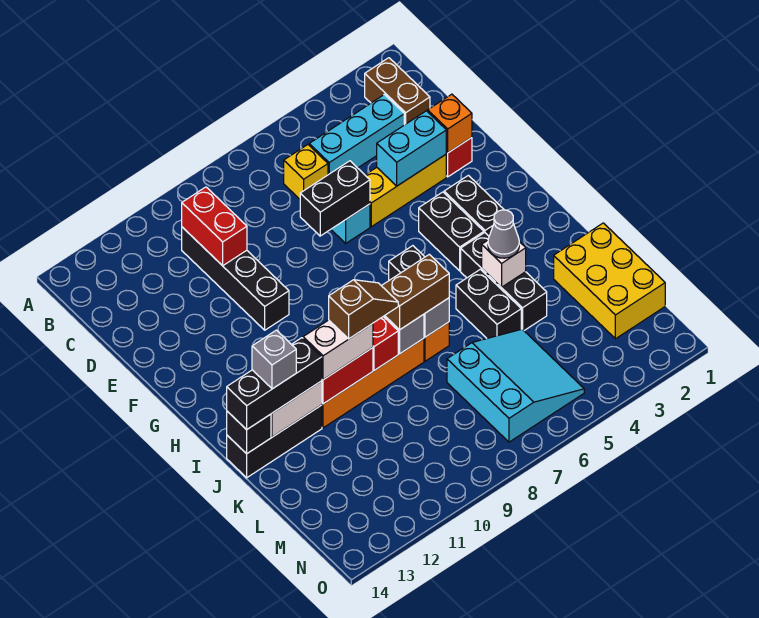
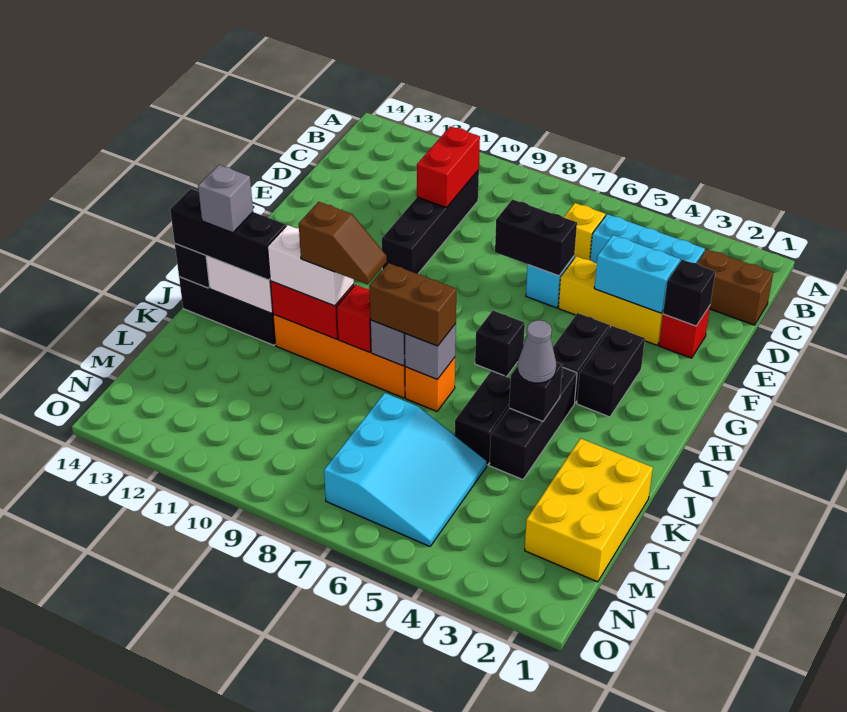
brown 1x2 brick [365,58,430,125] -> brown 1x2 brick turned to [697,249,773,325]
orange 1x1 brick [428,94,472,153] -> black 1x1 brick [663,260,715,326]
white 1x1 brick [482,240,526,287] -> black 1x1 brick [509,362,562,421]

